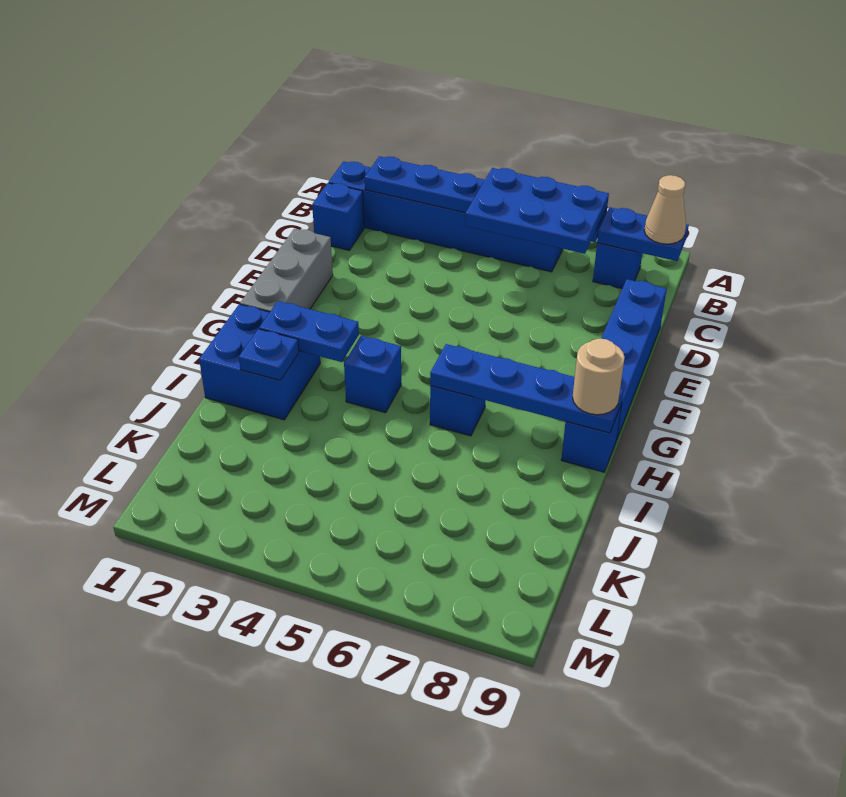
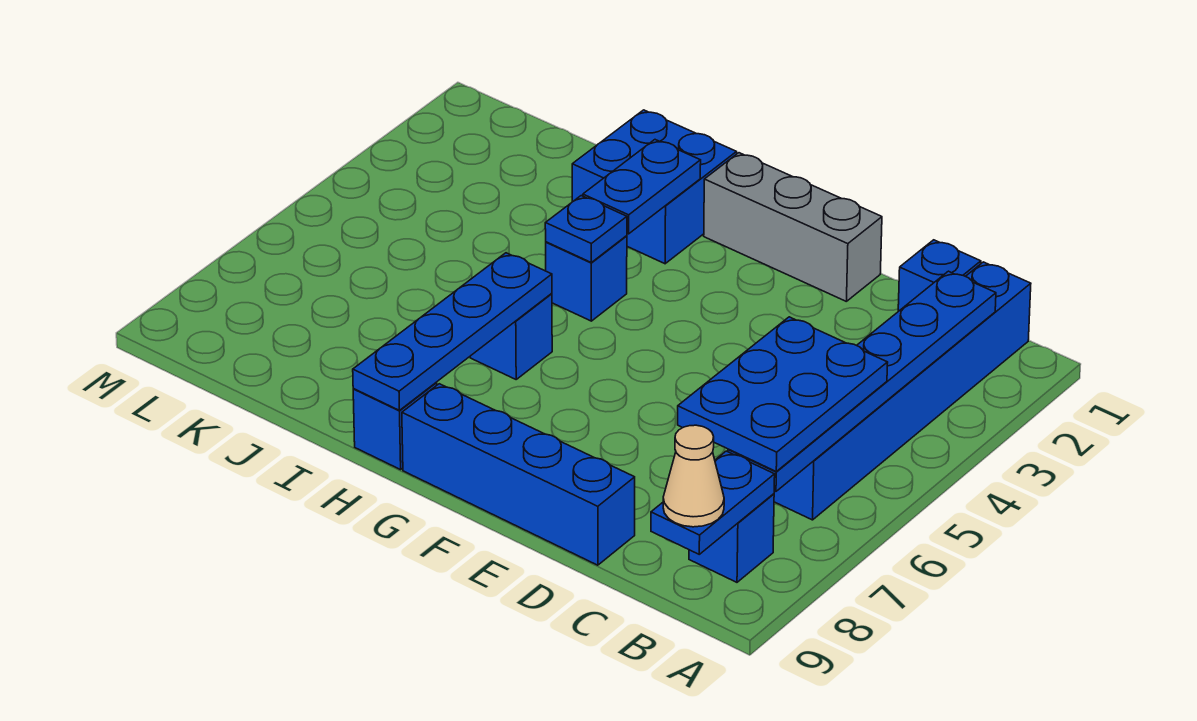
tan 1x1 round brick [573,339,625,415] -> none
blue 1x1 plate [239,329,299,380] -> blue 1x1 plate moved to [545,196,627,262]

